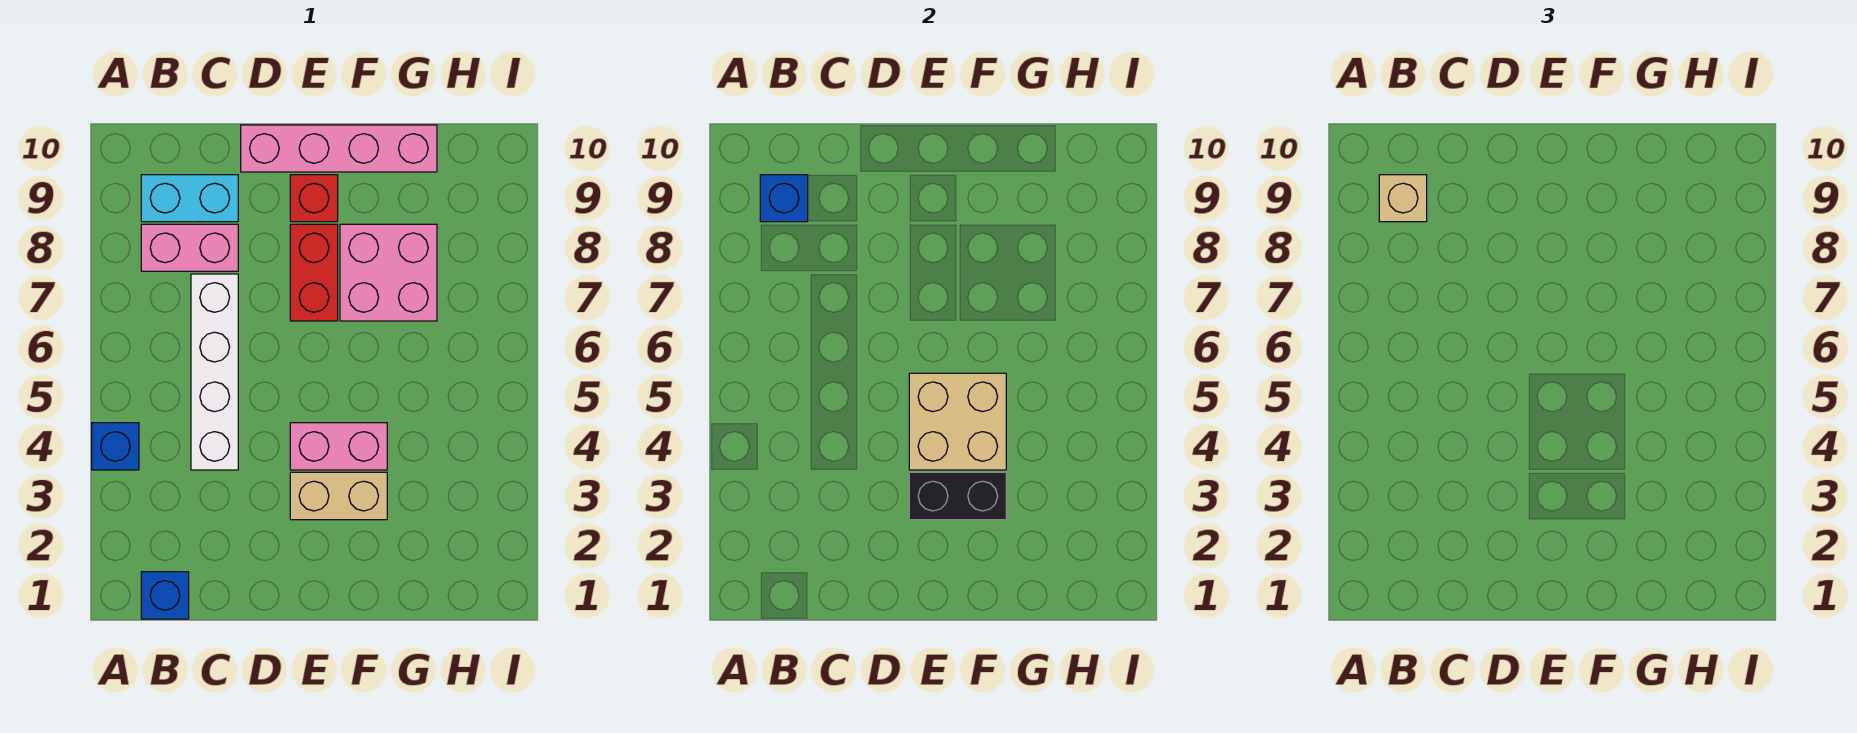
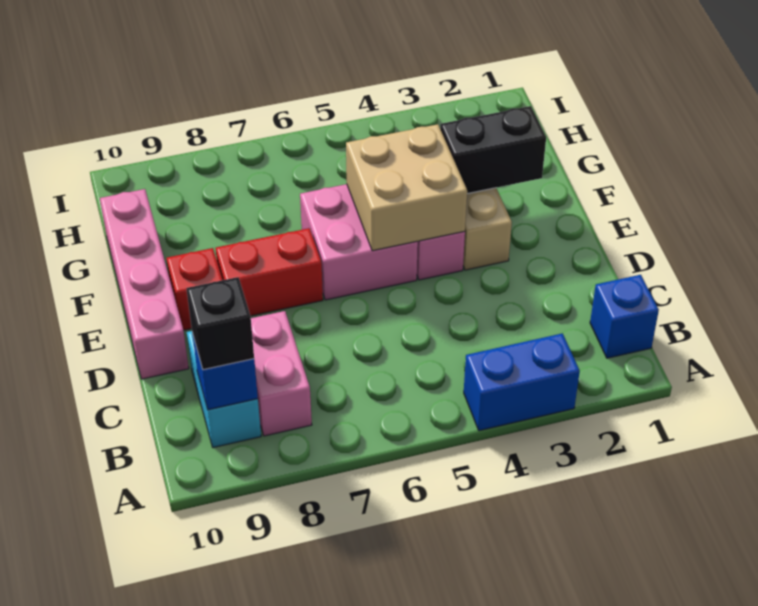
blue 1x1 brick [92,423,139,470] -> blue 1x2 brick [464,333,580,431]
tan 1x1 brick [1379,175,1427,222] -> black 1x1 brick [186,277,254,370]
white 1x4 brick [191,274,238,470] -> none
black 1x2 brick [909,472,1006,520] -> black 1x2 brick turned to [440,106,546,194]
pink 2x2 brick [340,224,437,321] -> pink 2x2 brick moved to [300,184,418,300]

